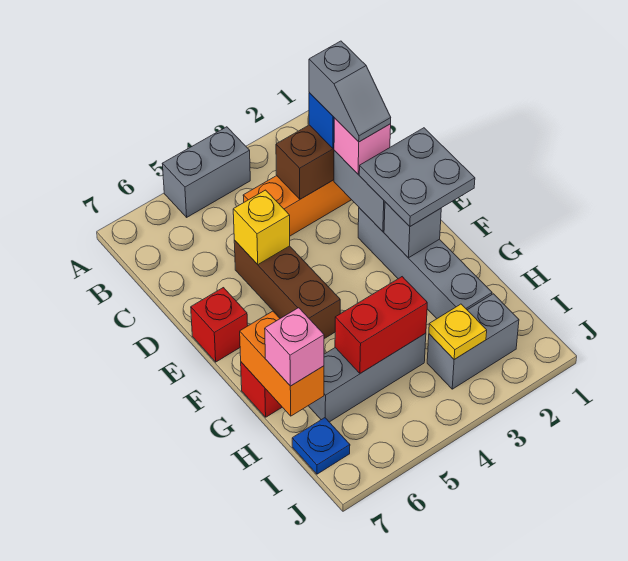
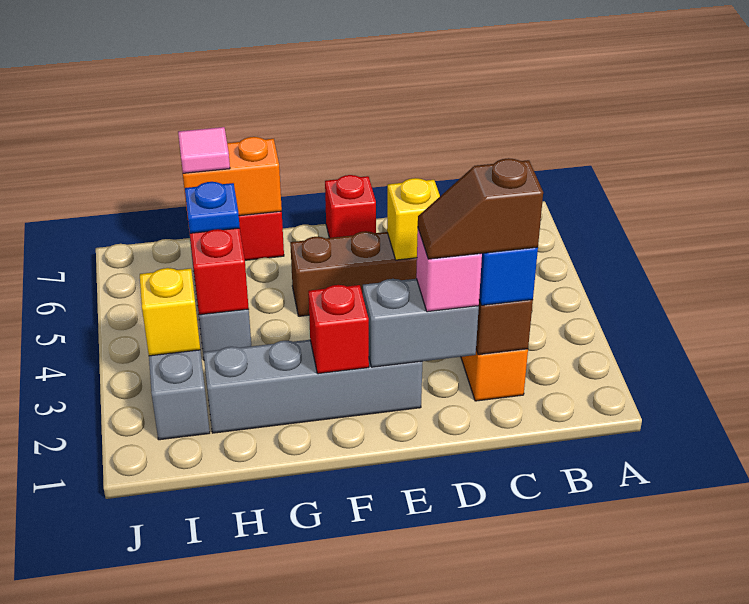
grey 1x2 brick [162,127,250,217] -> none
grey 1x2 slope [309,41,391,142] -> brown 1x2 slope [418,158,543,259]
grey 2x2 plate [359,128,475,226] -> none
grey 1x1 brick [384,202,441,258] -> red 1x1 brick [308,285,369,374]
pink 1x1 brick [265,308,324,386] -> pink 1x1 tile [178,127,230,173]
yellow 1x1 plate [429,304,487,359] -> yellow 1x1 brick [140,268,200,356]
blue 1x1 plate [292,418,350,474] -> blue 1x1 plate moved to [185,182,240,233]

